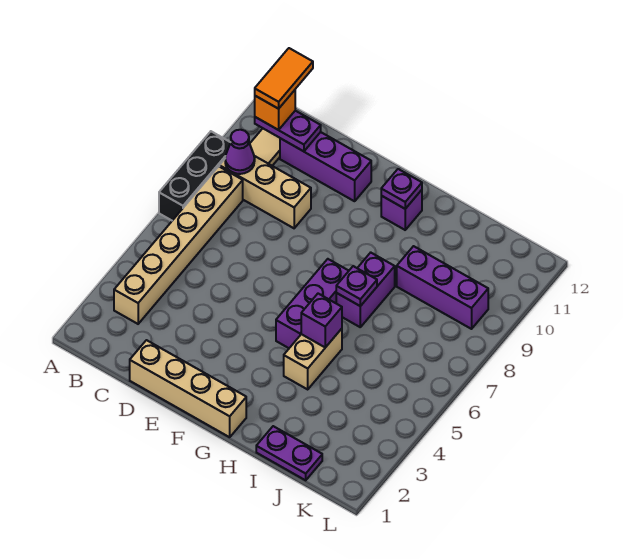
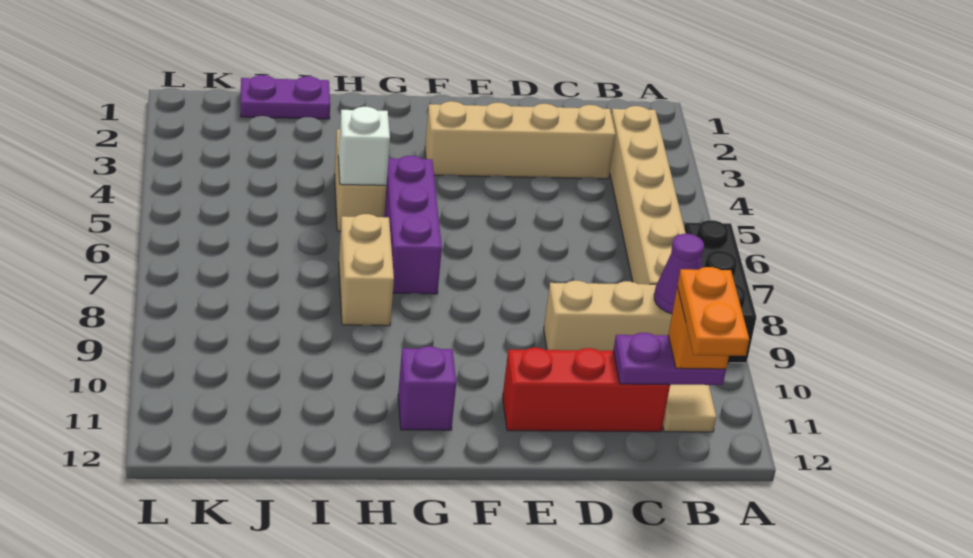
orange 1x2 tile [255,48,313,109] -> orange 1x2 plate [677,267,749,356]
purple 1x3 brick [280,132,371,201] -> red 1x3 brick [503,348,670,432]
tan 1x4 brick [130,340,246,437] -> tan 1x4 brick moved to [425,101,616,179]
purple 1x1 plate [381,169,422,209] -> none
purple 1x1 brick [301,294,342,347] -> white 1x1 brick [338,107,390,185]
purple 1x2 brick [336,253,395,327] -> tan 1x2 brick [339,214,394,326]
purple 1x1 plate [336,266,377,306] -> none
purple 1x3 brick [397,246,488,329] -> none

